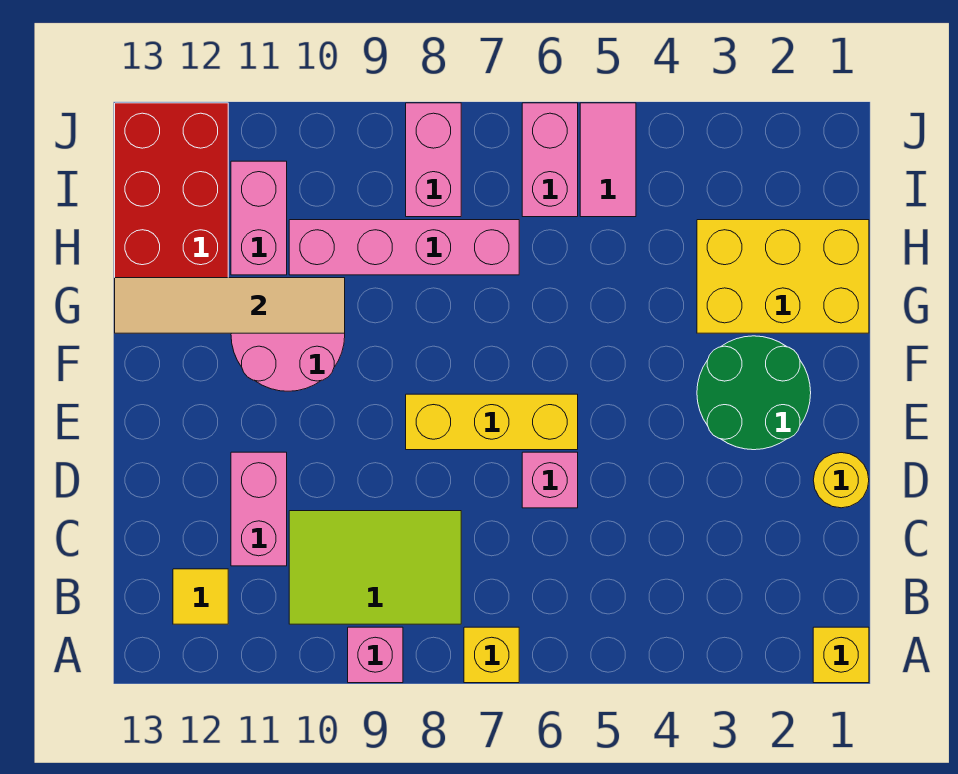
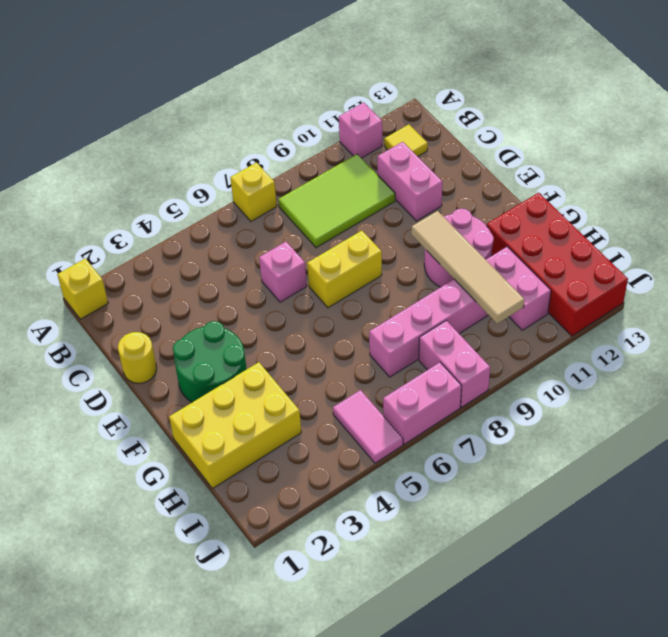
pink 1x1 brick [348,627,403,683] -> pink 1x1 brick moved to [339,102,382,158]
yellow 1x3 brick [406,394,578,450] -> yellow 1x2 brick [307,231,382,308]
tan 1x4 tile [115,278,345,333] -> tan 1x4 tile turned to [411,211,524,324]
pink 1x2 brick [522,103,578,217] -> pink 1x2 brick turned to [383,362,462,444]

